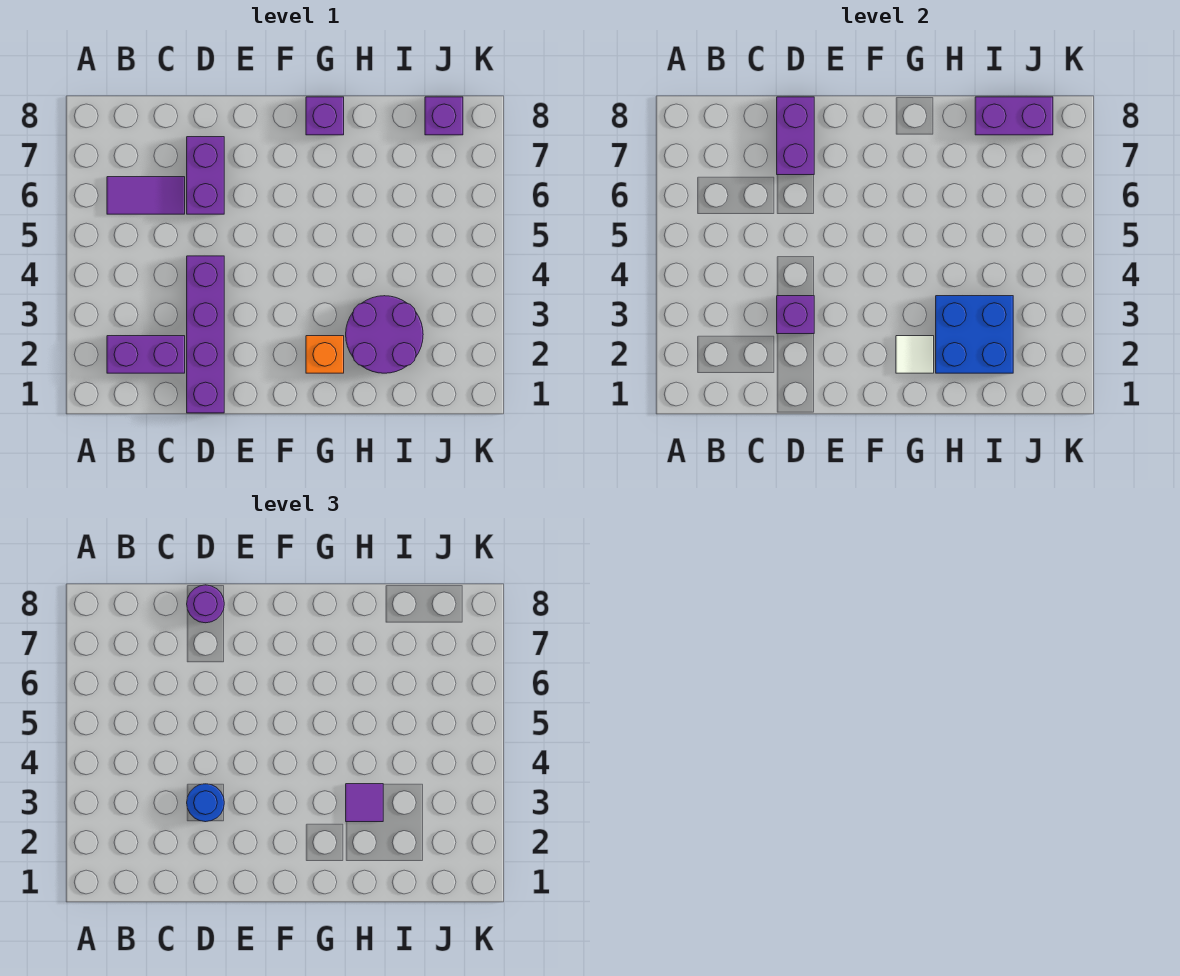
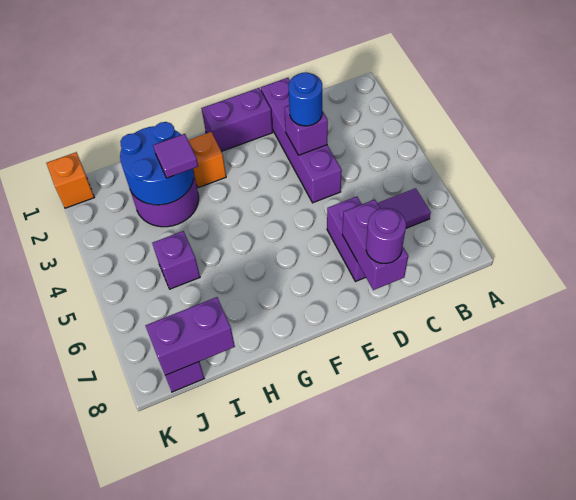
purple 1x2 brick [107,336,185,373] -> purple 1x2 brick moved to [201,88,273,151]
white 1x1 tile [896,336,934,373] -> none
purple 1x1 brick [306,97,344,135] -> purple 1x1 brick moved to [152,231,200,289]
blue 2x2 brick [936,296,1013,373] -> blue 2x2 round brick [120,122,194,205]
none -> orange 1x1 brick [46,152,94,208]

